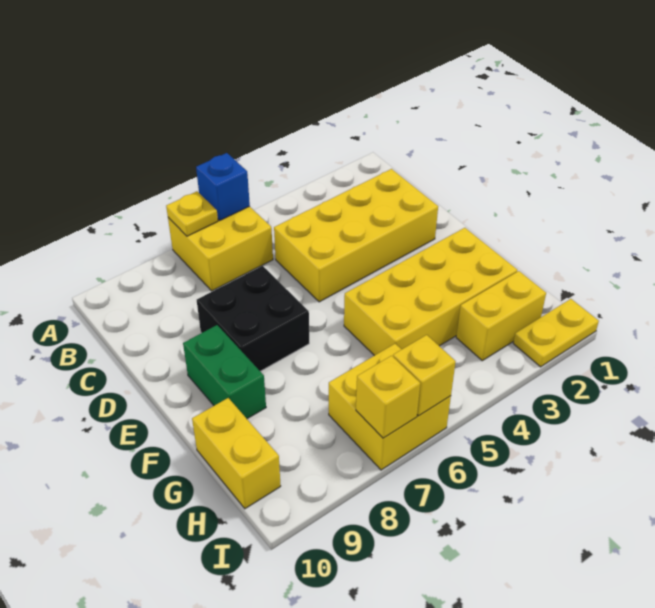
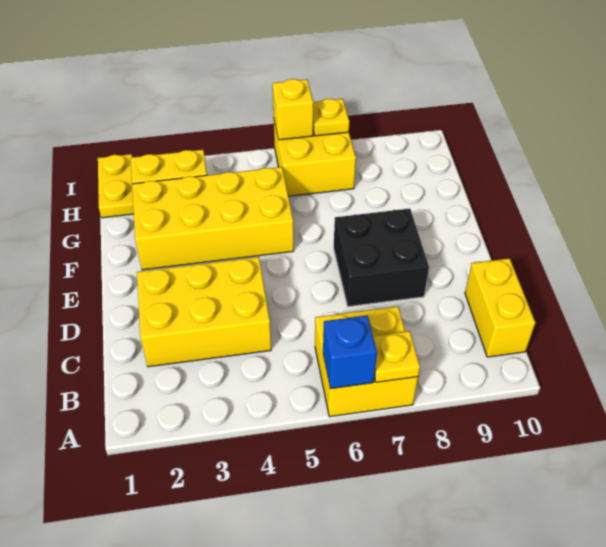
yellow 2x4 brick [274,169,438,302] -> yellow 2x3 brick [137,257,271,367]
green 1x2 brick [183,325,266,419] -> none
yellow 1x2 brick [192,398,281,509] -> yellow 1x2 brick moved to [465,258,535,357]
yellow 1x2 plate [513,299,599,367] -> yellow 1x2 plate turned to [98,154,134,218]
yellow 1x1 brick [356,356,420,438] -> yellow 1x1 plate [313,99,349,136]

